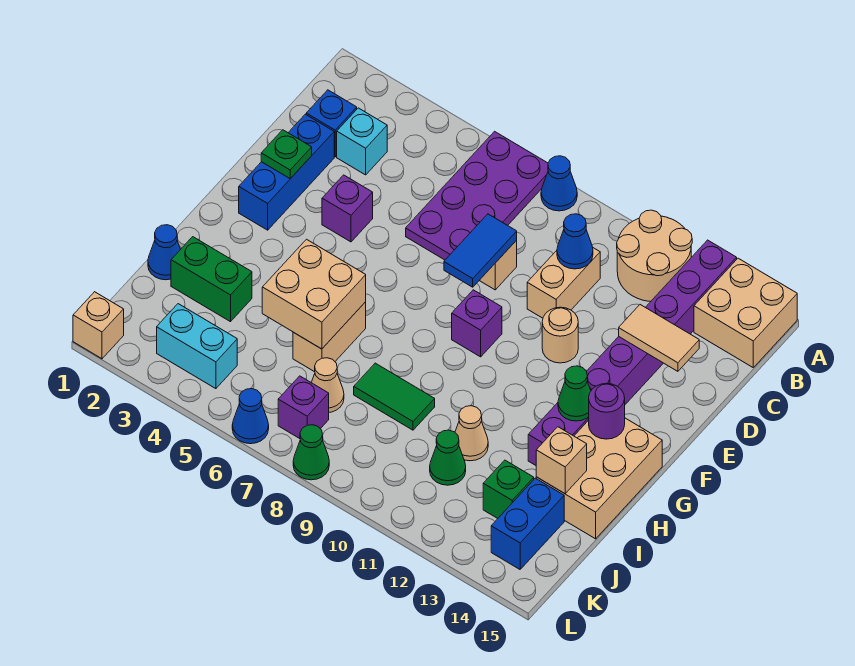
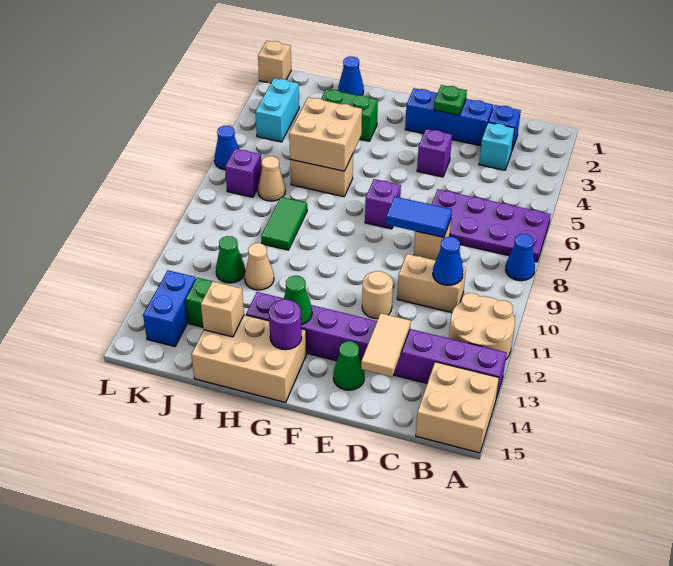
purple 1x1 brick [452,290,502,357] -> purple 1x1 brick moved to [365,179,401,229]
green 1x2 brick [171,237,252,322] -> green 1x2 brick turned to [321,89,378,141]
blue 1x2 brick [491,478,564,569] -> blue 1x2 brick turned to [143,270,196,347]
green 1x1 cone [293,425,329,480] -> green 1x1 cone moved to [333,341,365,390]

